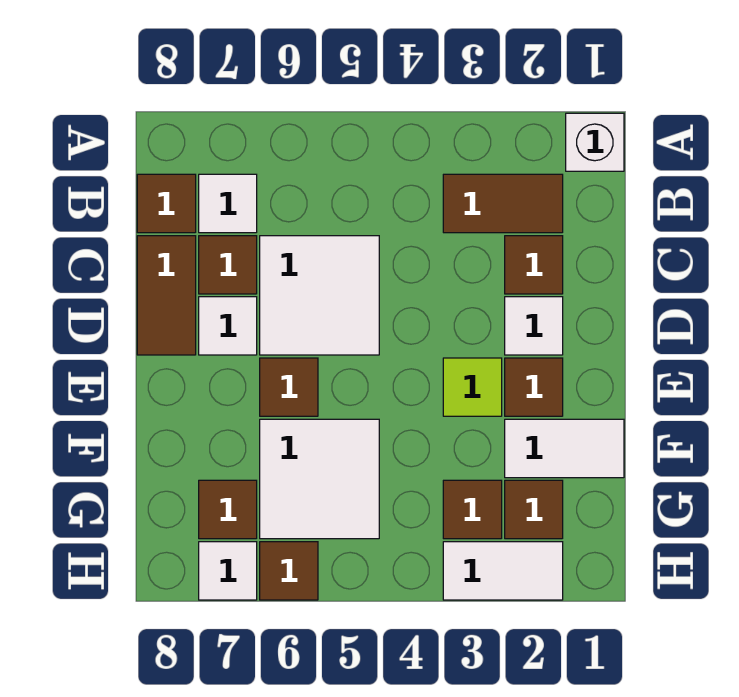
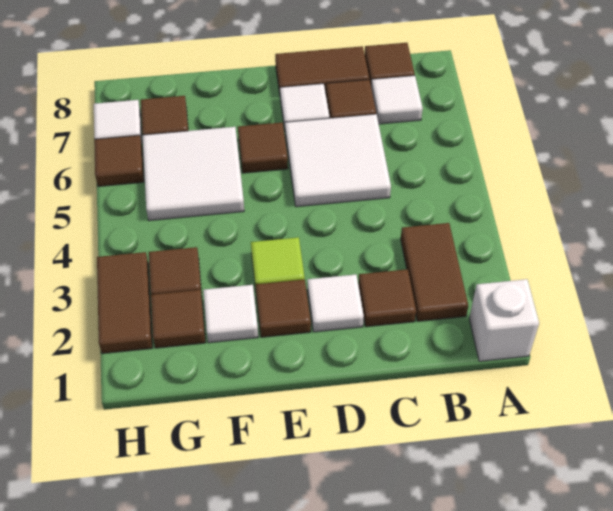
white 1x2 tile [505,419,624,478] -> white 1x1 tile [203,285,258,343]
white 1x2 tile [443,542,563,600] -> brown 1x2 tile [97,252,153,354]

